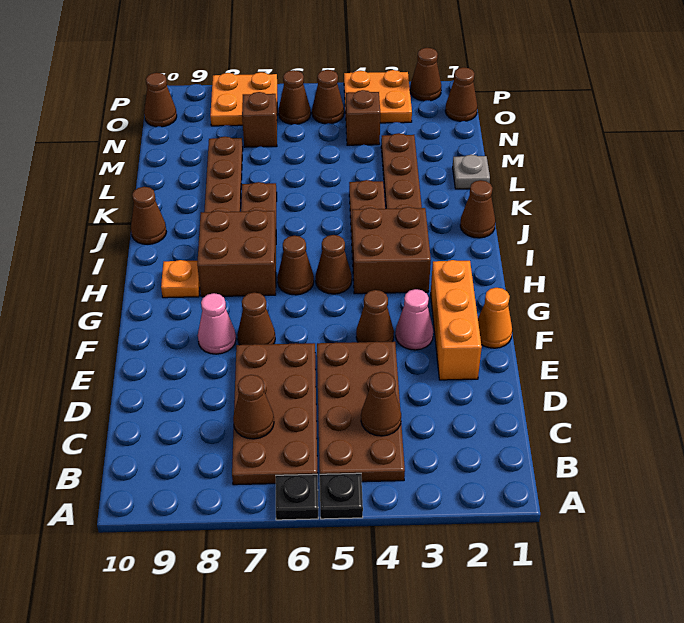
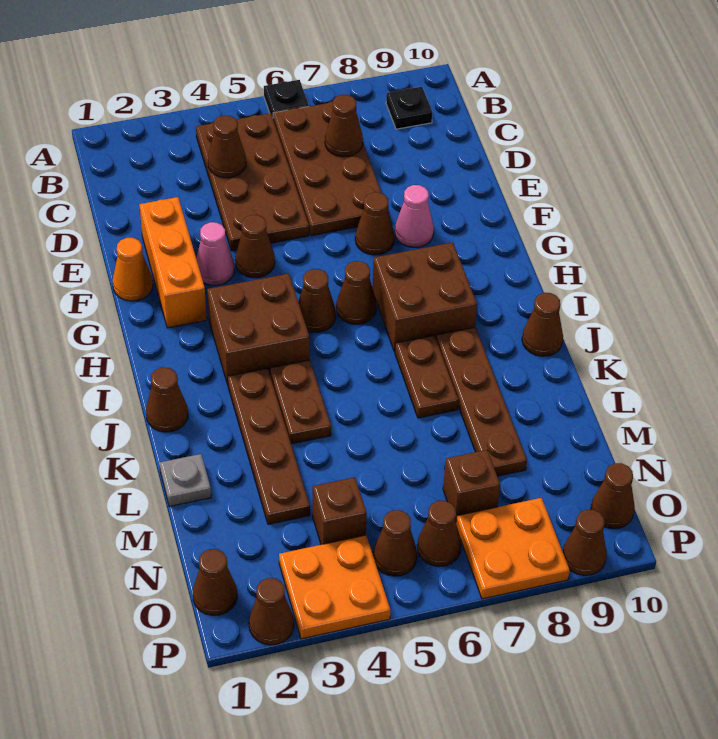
black 1x1 plate [320,473,363,519] -> black 1x1 plate moved to [386,87,432,129]
orange 1x1 plate [161,260,200,298] -> none
none -> brown 1x1 cone [563,510,607,575]

